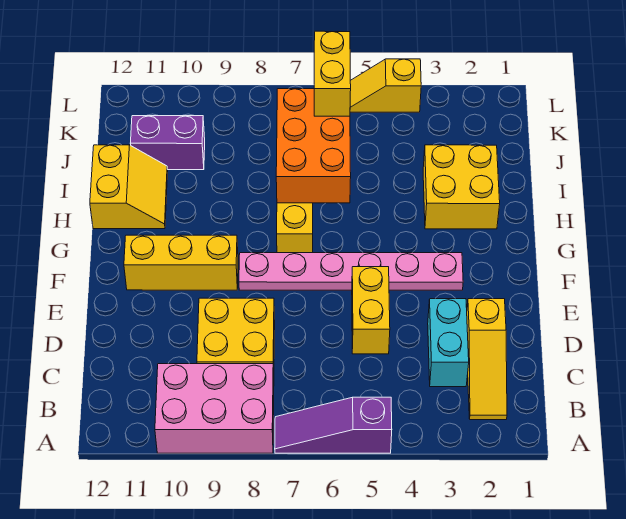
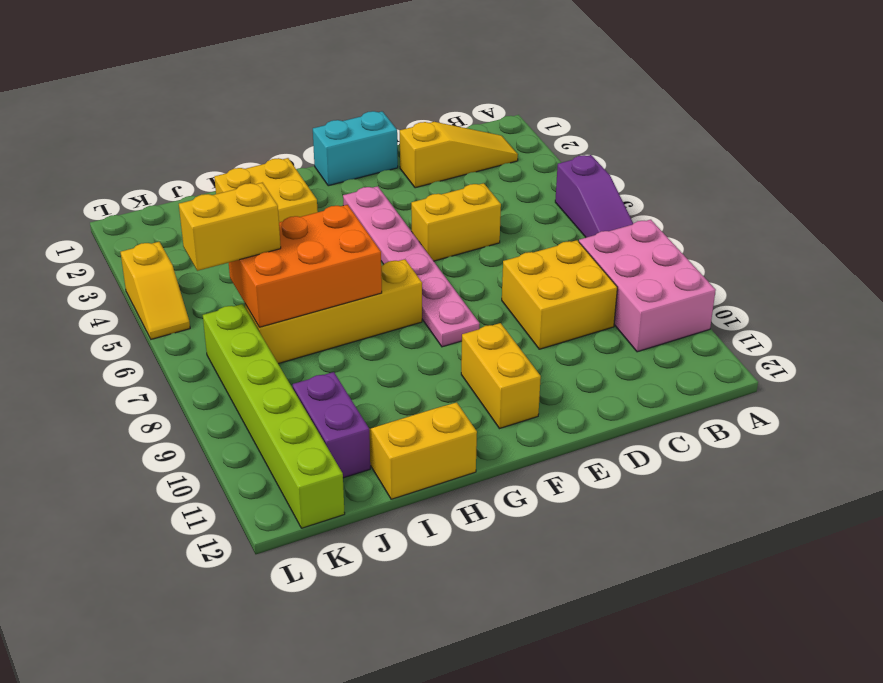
cyan 1x2 brick [428,299,469,387] -> cyan 1x2 brick moved to [313,111,398,186]
yellow 1x3 brick [124,235,238,290] -> yellow 1x2 brick [461,323,541,429]
none -> lime 1x6 brick [203,304,345,528]

